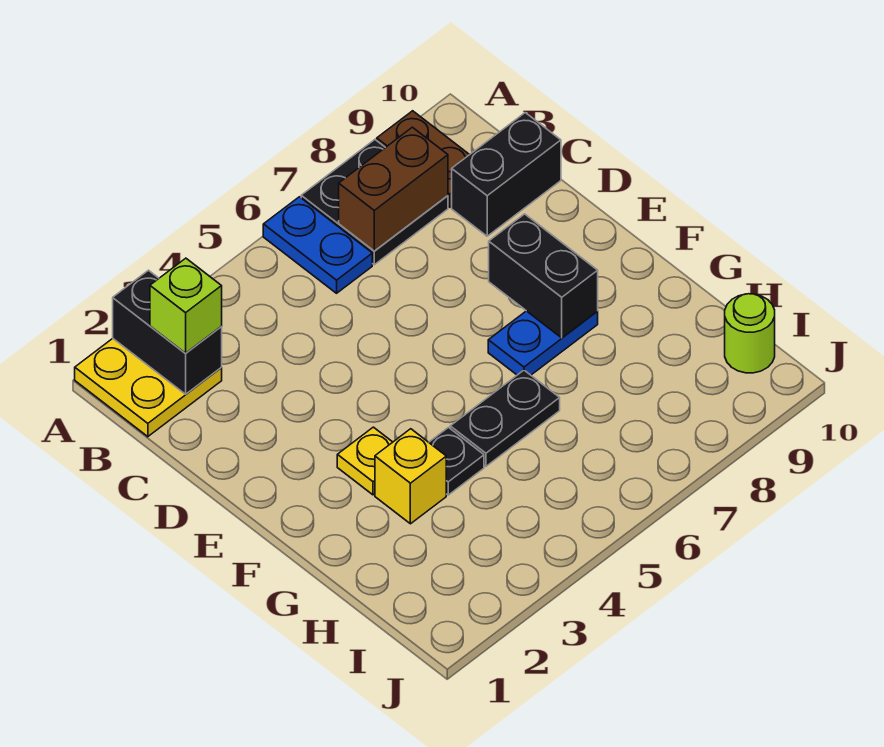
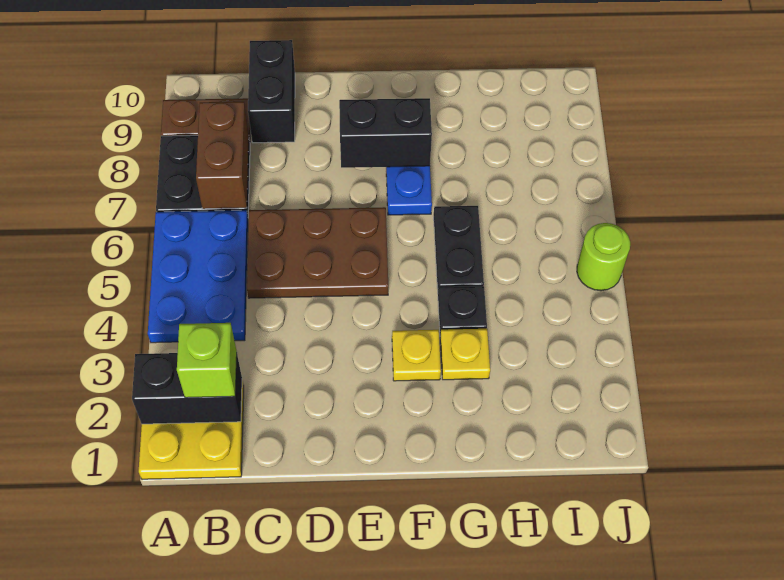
blue 1x2 plate [263,197,372,293] -> blue 2x3 plate [148,210,248,343]
none -> brown 2x3 plate [247,207,388,298]
yellow 1x1 brick [375,429,446,524] -> yellow 1x1 plate [440,329,490,380]
lime 1x1 round brick [725,294,775,373] -> lime 1x1 round brick moved to [577,223,630,291]

